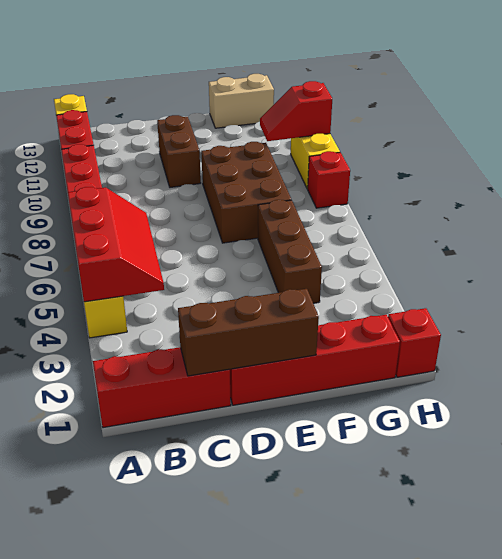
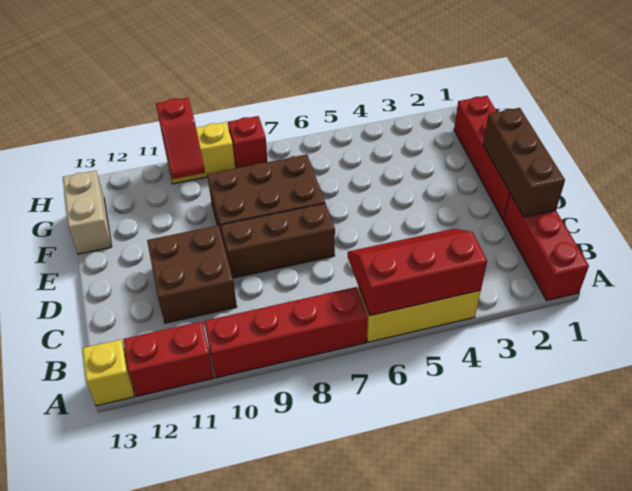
brown 1x2 brick [157,115,201,187] -> brown 2x2 brick [147,225,237,323]
brown 1x3 brick [258,200,322,303] -> brown 1x3 brick moved to [221,203,335,278]
red 1x1 brick [388,308,441,377] -> none

